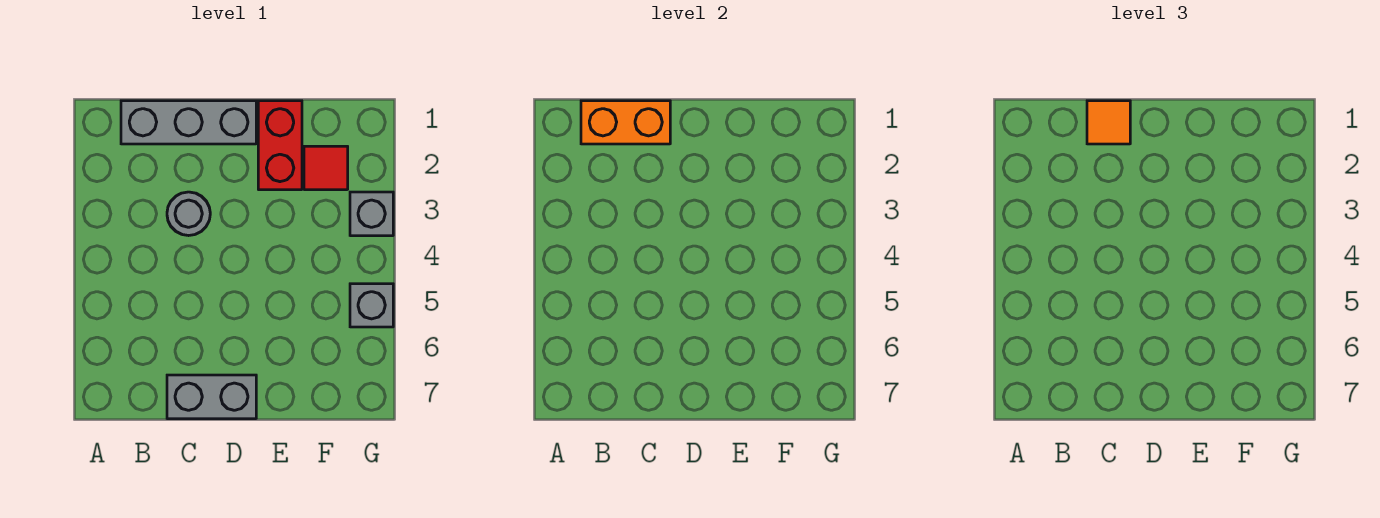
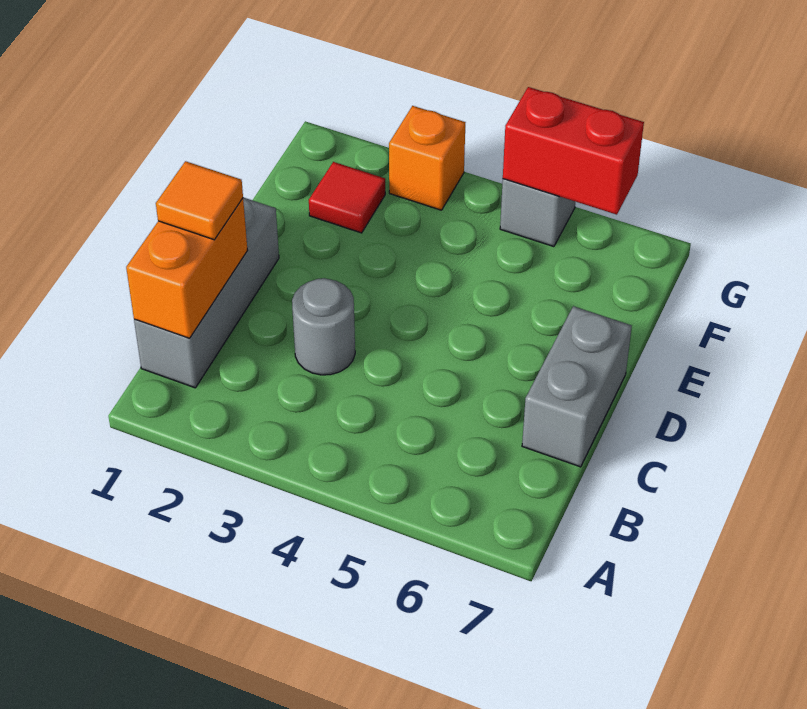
red 1x2 brick [258,101,302,190] -> red 1x2 brick moved to [503,87,644,215]
grey 1x1 brick [350,192,393,236] -> orange 1x1 brick [389,106,465,210]

